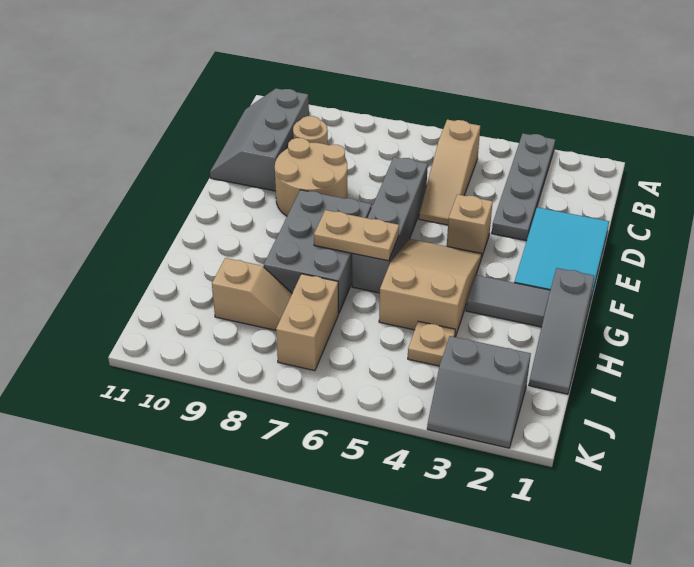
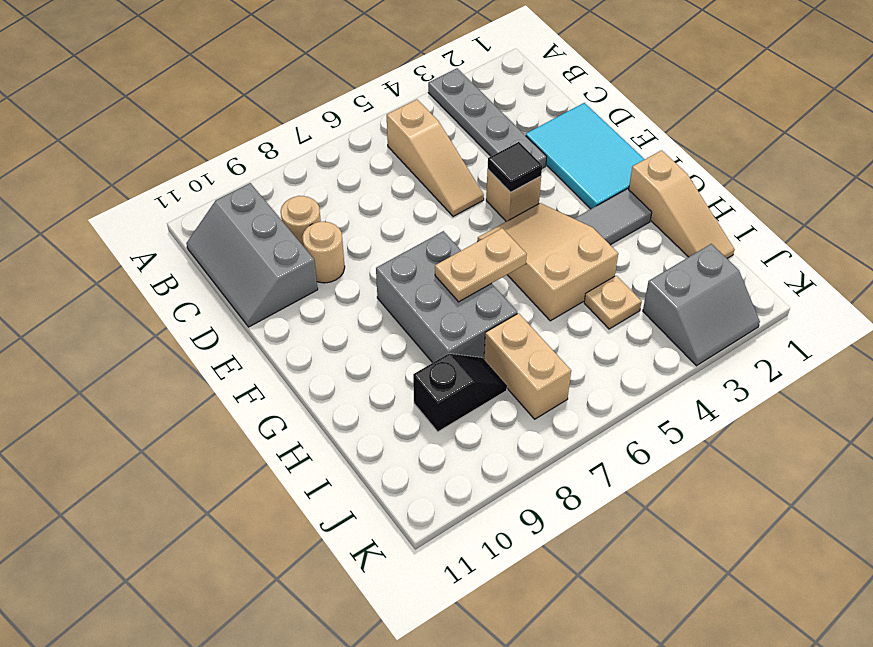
grey 1x4 brick [352,157,428,293] -> none
tan 2x2 round brick [275,138,347,216] -> tan 1x1 round brick [302,222,345,283]
none -> black 1x1 tile [488,142,542,192]
grey 1x3 slope [529,268,594,394] -> tan 1x3 slope [629,150,735,258]
tan 1x2 slope [212,258,292,330] -> black 1x2 slope [413,354,507,432]

